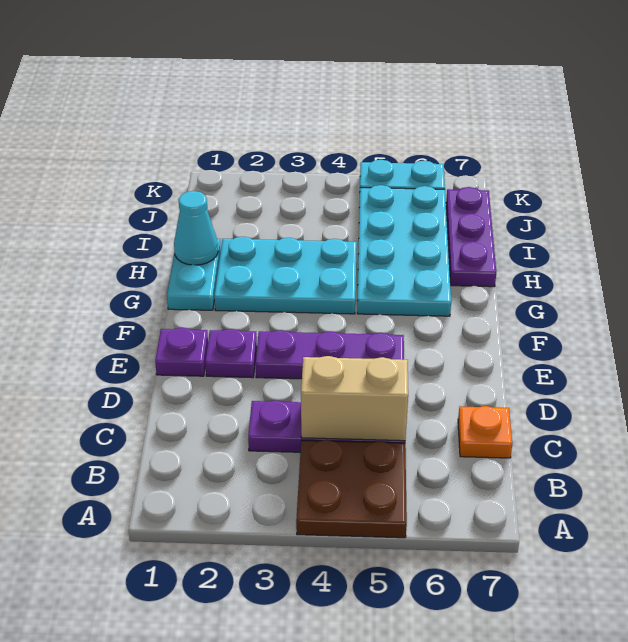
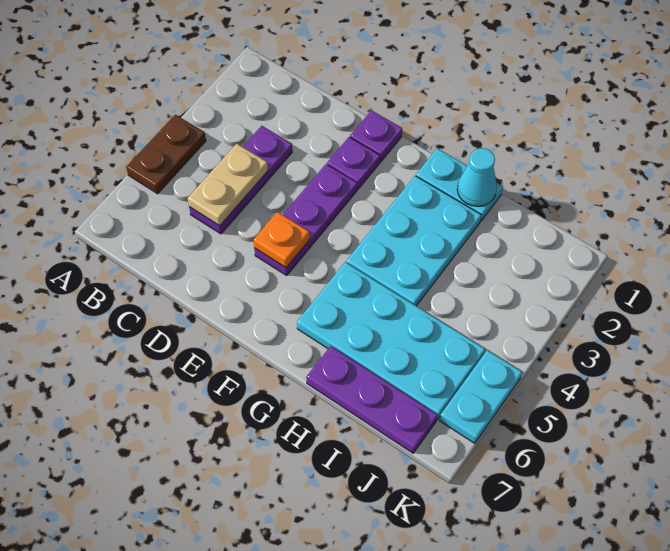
brown 2x2 plate [296,440,407,538] -> brown 1x2 plate [126,115,206,194]
tan 1x2 brick [301,356,408,441] -> tan 1x2 plate [188,144,268,226]
orange 1x1 plate [458,406,512,458] -> orange 1x1 plate moved to [254,212,310,268]

